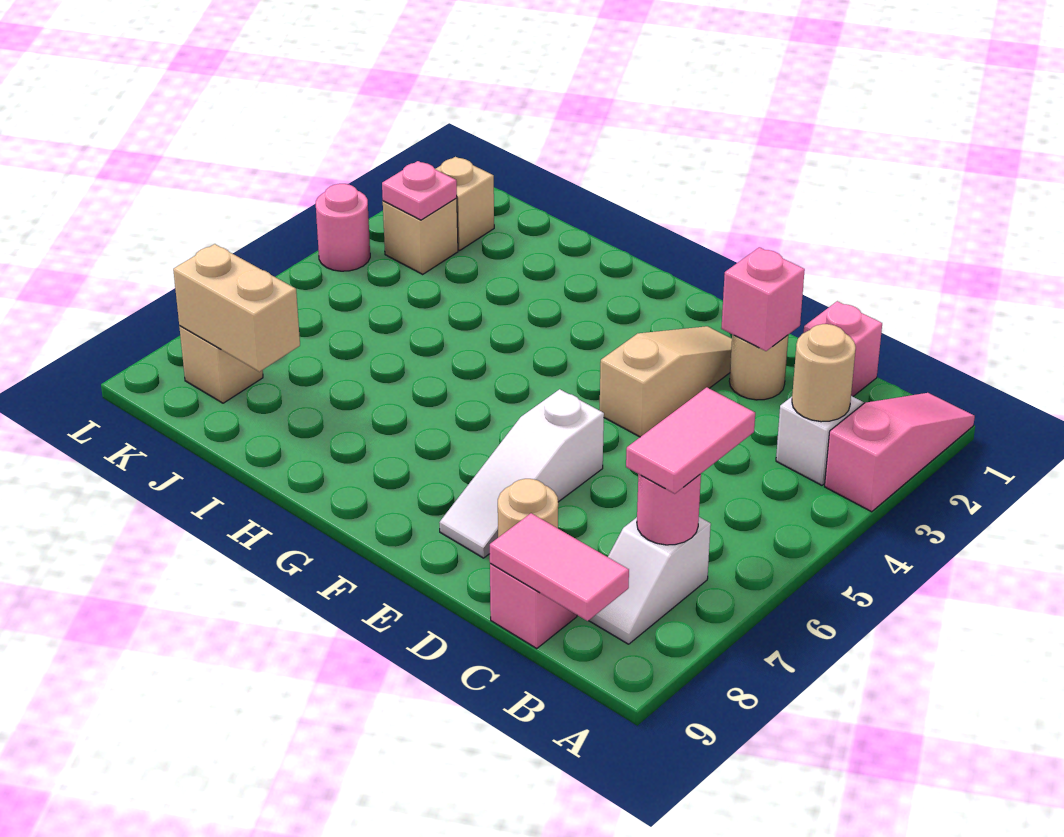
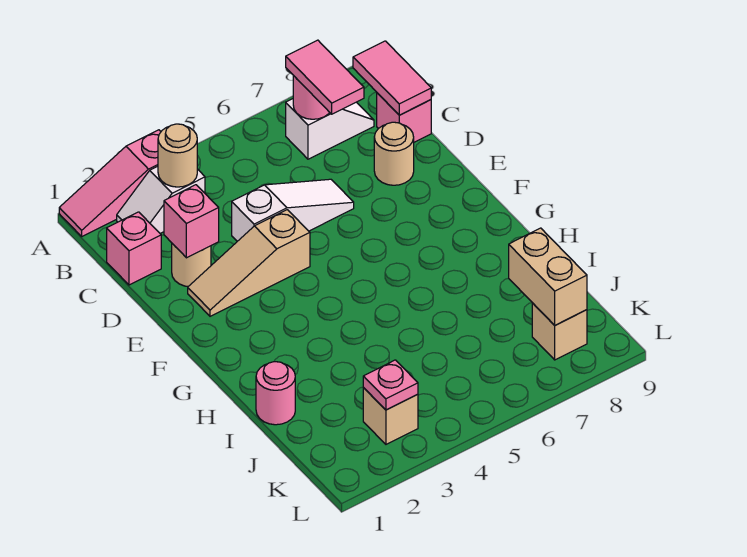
pink 1x2 tile [626,387,755,494] -> pink 1x2 tile turned to [286,40,364,114]
white 1x3 slope [439,389,604,558] -> white 1x3 slope moved to [232,179,354,241]
tan 1x1 brick [435,157,494,250] -> none
pink 1x1 round brick [316,184,370,271] -> pink 1x1 round brick moved to [256,362,295,425]

